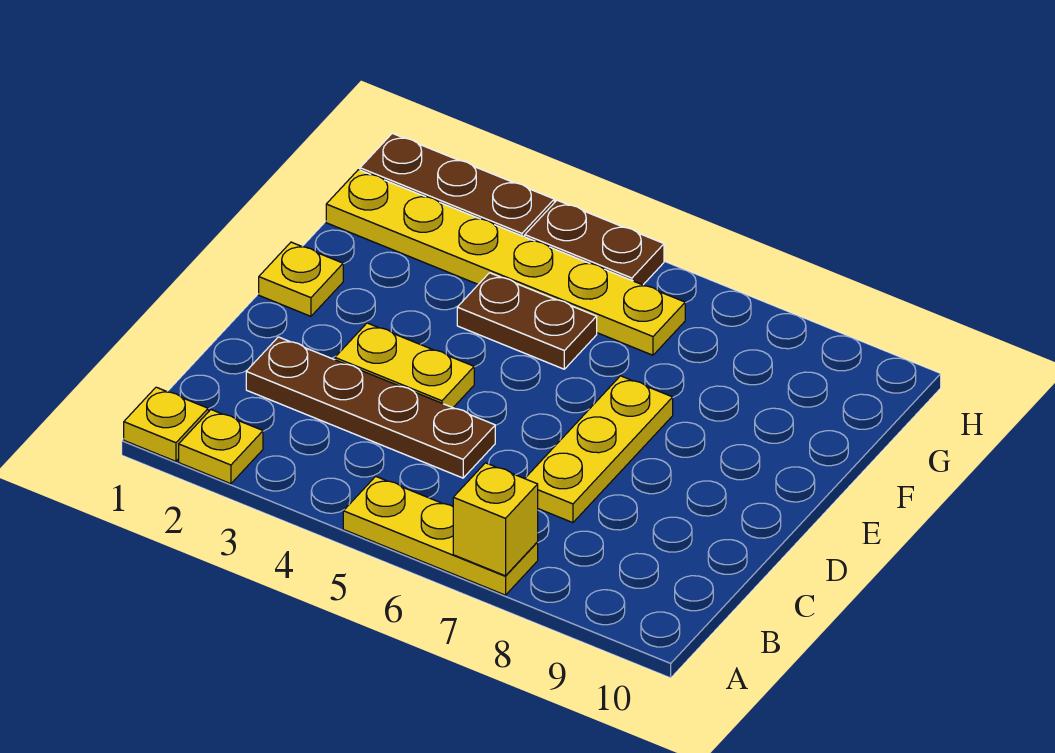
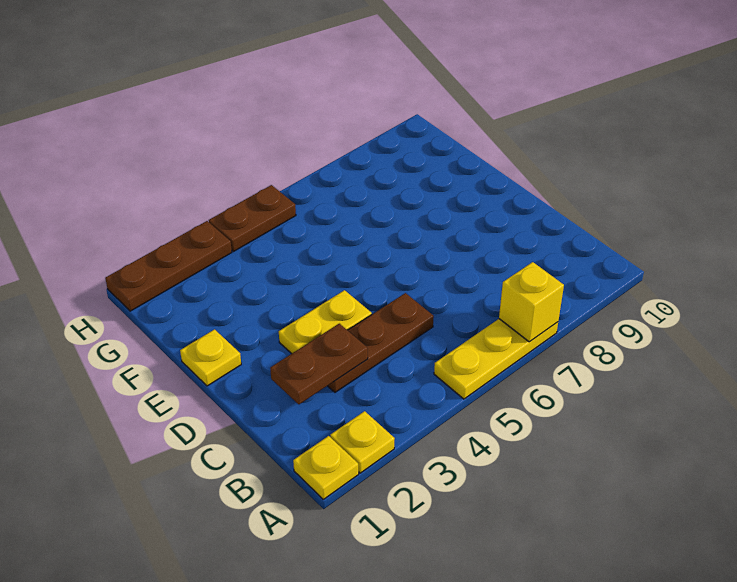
brown 1x4 plate [246,337,495,478] -> brown 1x3 plate [328,293,434,392]
yellow 1x3 plate [525,376,673,523] -> none
brown 1x2 plate [457,273,597,369] -> brown 1x2 plate moved to [270,324,368,404]
yellow 1x6 plate [326,170,685,355] -> none

